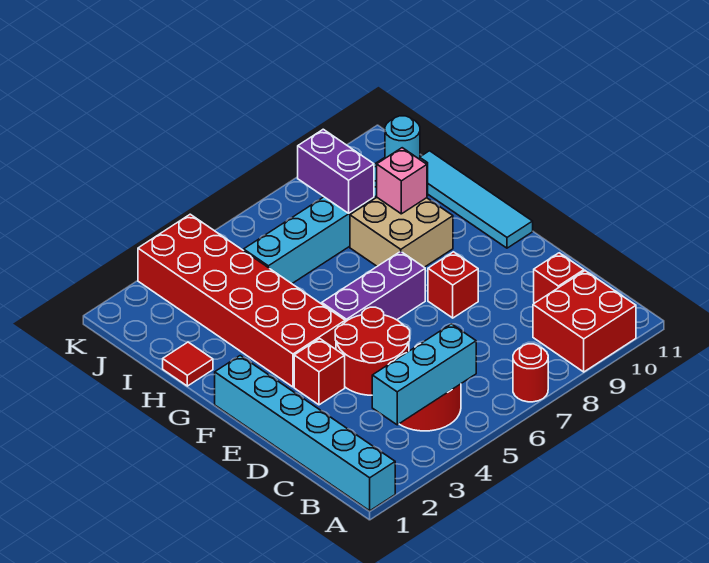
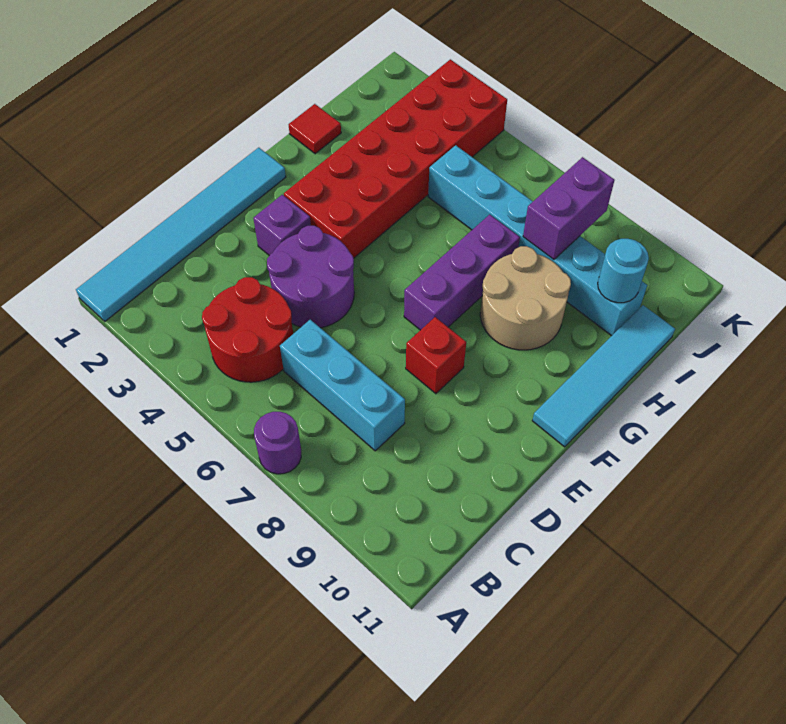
cyan 1x6 brick [215,356,395,511] -> cyan 1x6 tile [76,148,286,321]
red 1x1 round brick [513,344,548,402] -> purple 1x1 round brick [254,412,301,474]
red 2x2 brick [533,271,636,372] -> none
cyan 1x3 brick [372,324,476,425] -> cyan 1x3 brick moved to [280,320,405,451]
red 1x1 brick [534,253,584,303] -> none
red 2x2 round brick [335,307,410,395] -> purple 2x2 round brick [267,226,354,328]
red 1x1 brick [294,339,345,405] -> purple 1x1 brick [253,195,311,256]
purple 1x3 brick [322,251,425,322] -> purple 1x3 brick turned to [404,215,520,330]
tan 2x2 brick [350,198,453,267] -> tan 2x2 round brick [480,246,571,350]
pink 1x1 brick [377,148,427,214] -> none

